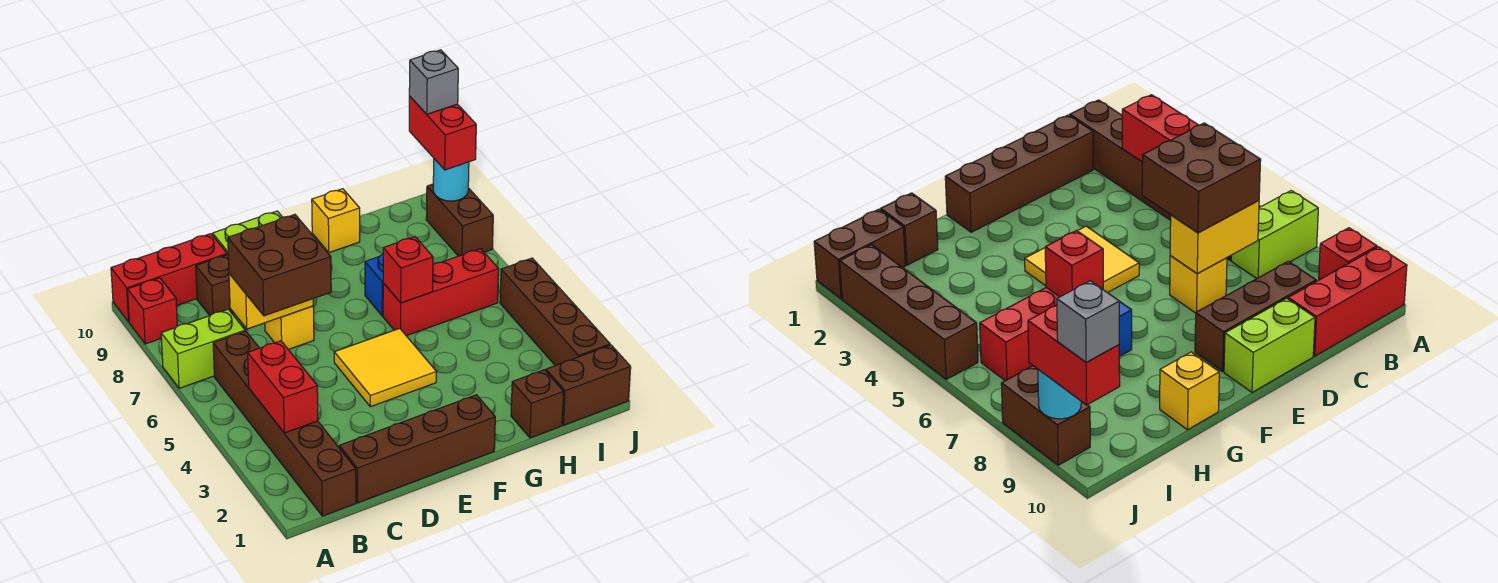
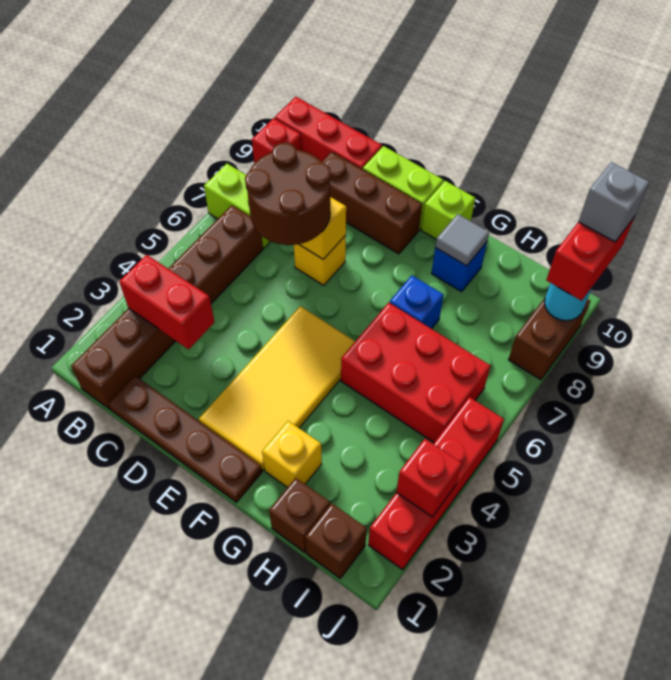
red 1x2 brick [248,341,318,433] -> red 1x2 brick turned to [119,255,214,349]
brown 1x4 brick [339,395,495,503] -> brown 1x4 plate [109,376,262,502]
brown 2x2 brick [228,215,331,316] -> brown 2x2 round brick [245,143,331,245]
yellow 2x2 tile [334,328,436,407] -> yellow 2x4 tile [199,306,355,470]
none -> lime 1x1 brick [422,181,475,239]
red 1x3 brick [383,249,499,336] -> red 2x3 brick [341,303,491,443]
red 1x1 brick [383,237,433,303] -> red 1x1 brick moved to [396,439,462,517]
none -> blue 1x1 brick [432,242,487,292]
none -> grey 1x1 tile [435,214,489,266]
yellow 1x1 brick [312,189,360,253] -> yellow 1x1 brick moved to [262,421,322,487]
brown 1x2 brick [546,345,631,425] -> brown 1x1 brick [305,503,367,578]
brown 1x4 brick [500,258,610,366] -> red 1x4 brick [368,397,504,570]

